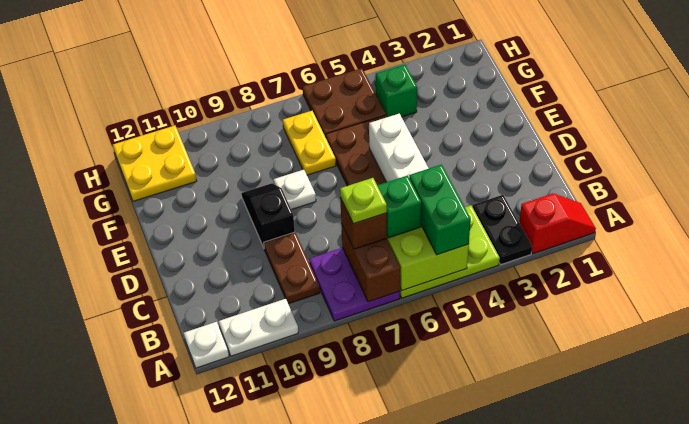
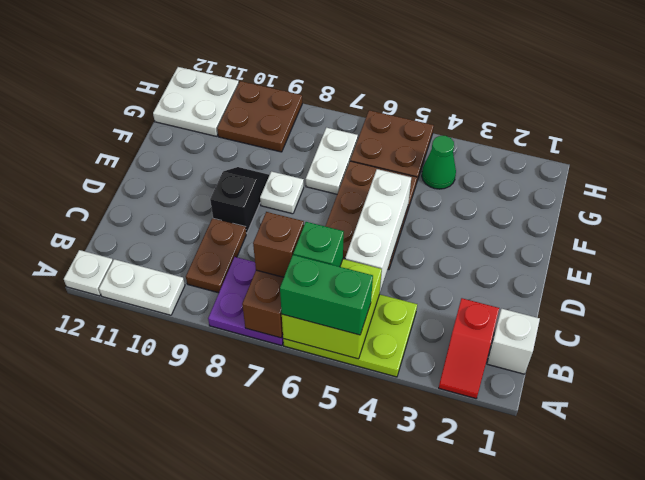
red 1x2 slope [519,194,596,254] -> red 1x2 slope turned to [439,298,499,399]
black 1x2 plate [473,195,532,265] -> none
green 1x2 brick [409,165,471,255] -> green 1x2 brick turned to [280,255,373,335]
none -> white 1x1 brick [487,309,540,374]
lime 1x1 plate [340,178,387,224] -> none
yellow 1x2 plate [283,111,336,175] -> white 1x2 plate [306,127,358,194]
green 1x1 brick [376,65,417,117] -> green 1x1 cone [422,136,456,189]
none -> brown 2x2 plate [217,81,302,152]
yellow 2x2 plate [113,126,197,201] -> white 2x2 plate [153,67,239,136]

